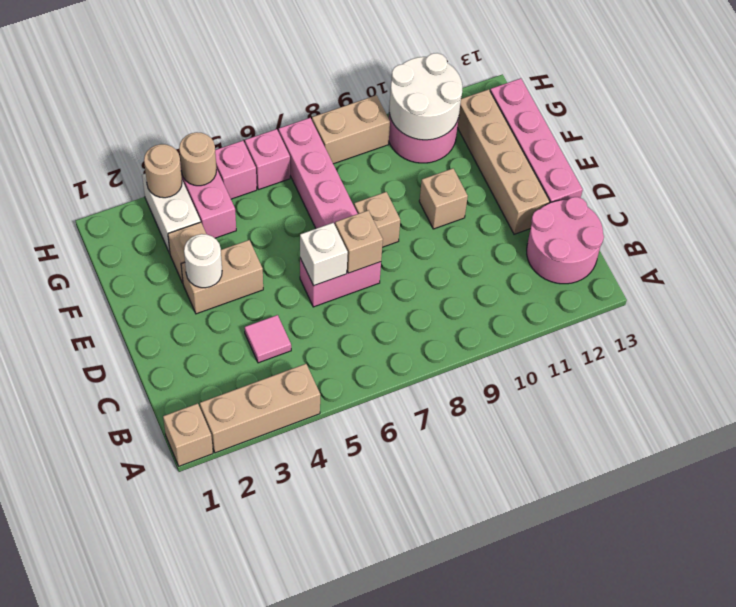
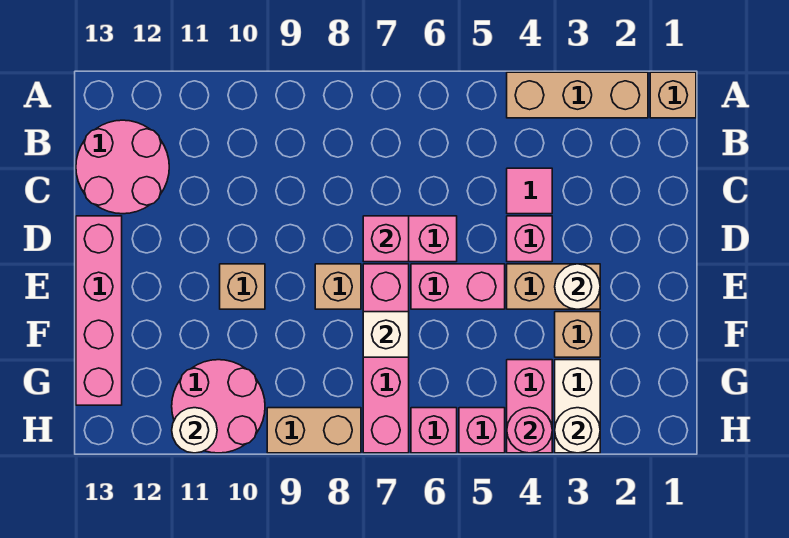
none -> pink 1x1 brick [507,216,552,262]
white 1x1 brick [300,223,348,285] -> white 1x1 brick moved to [363,312,409,357]
tan 1x1 brick [335,210,383,273] -> pink 1x1 brick [363,216,409,262]
tan 1x4 brick [457,89,550,234] -> none
none -> pink 1x2 brick [411,264,505,309]
white 2x2 round brick [389,53,462,140] -> white 1x1 round brick [172,408,217,453]
tan 1x1 round brick [144,144,182,198] -> white 1x1 round brick [555,408,600,453]
tan 1x1 round brick [179,132,217,186] -> pink 1x1 round brick [507,408,552,453]

